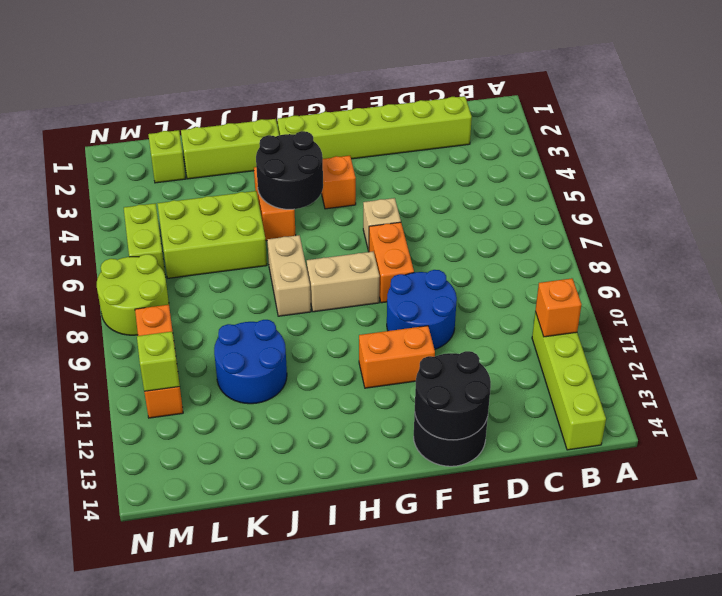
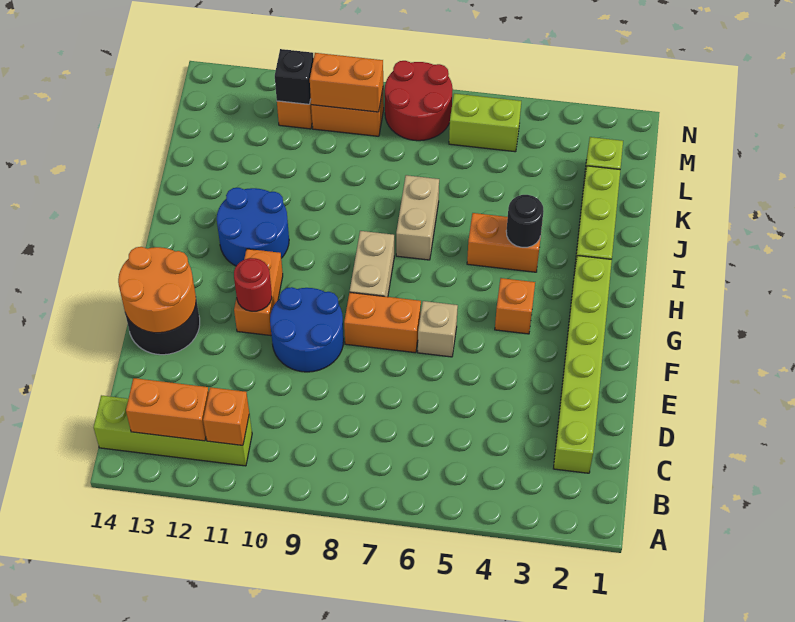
none -> orange 1x2 brick [126,378,209,441]
black 2x2 round brick [415,351,491,440] -> orange 2x2 round brick [118,247,196,333]
none -> red 1x1 round brick [234,258,272,311]
black 2x2 round brick [256,131,323,209] -> black 1x1 round brick [506,195,543,247]
tan 1x2 brick [267,235,311,316] -> tan 1x2 brick turned to [396,175,439,260]
lime 2x3 brick [157,191,267,278] -> none
blue 2x2 round brick [214,320,287,404] -> blue 2x2 round brick moved to [217,188,289,266]
lime 2x2 round brick [97,254,169,335] -> red 2x2 round brick [385,61,453,141]
none -> orange 1x2 brick [310,53,383,112]
lime 1x1 brick [137,332,180,391] -> black 1x1 brick [275,49,314,104]

